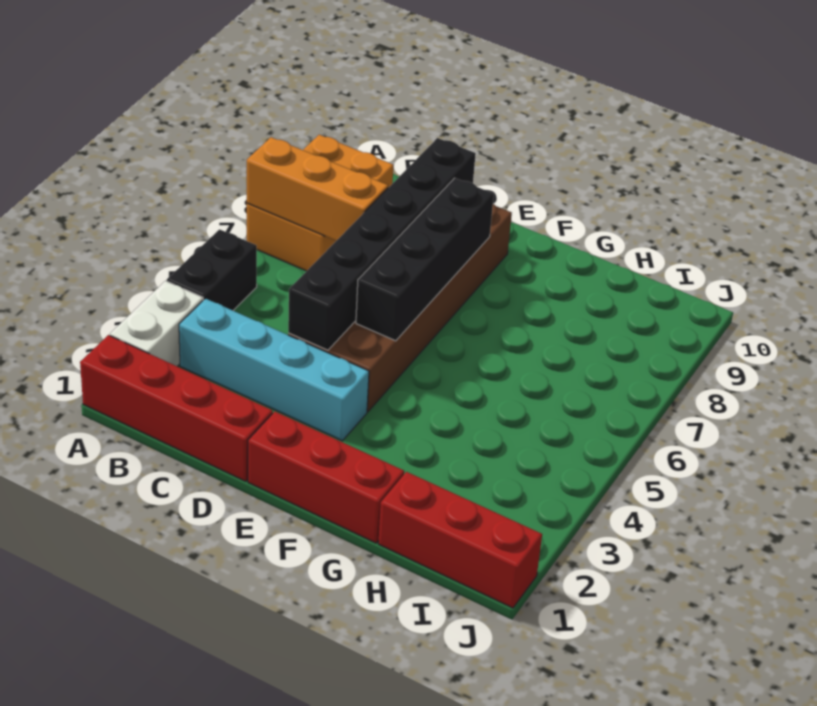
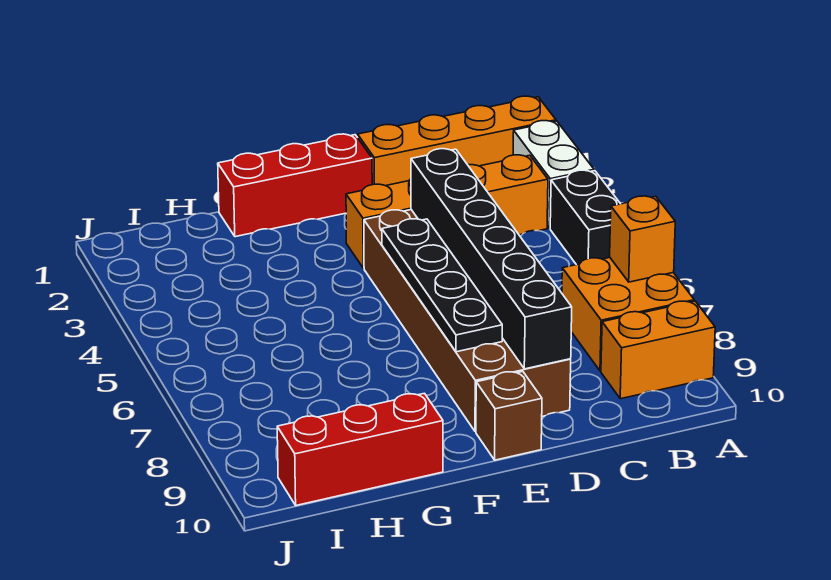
red 1x4 brick [80,335,273,481] -> orange 1x4 brick [358,96,556,186]
orange 1x3 brick [247,137,388,241] -> orange 1x1 brick [610,196,675,282]
cyan 1x4 brick [179,299,369,441] -> orange 1x4 brick [346,155,548,268]
black 1x4 brick [356,178,494,341] -> black 1x4 plate [382,219,502,352]
none -> brown 1x1 brick [476,372,542,460]
red 1x3 brick [378,472,542,608] -> red 1x3 brick moved to [277,393,443,505]

